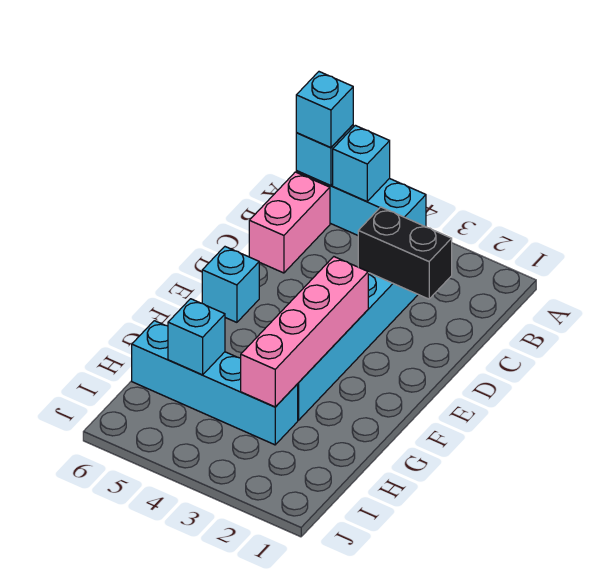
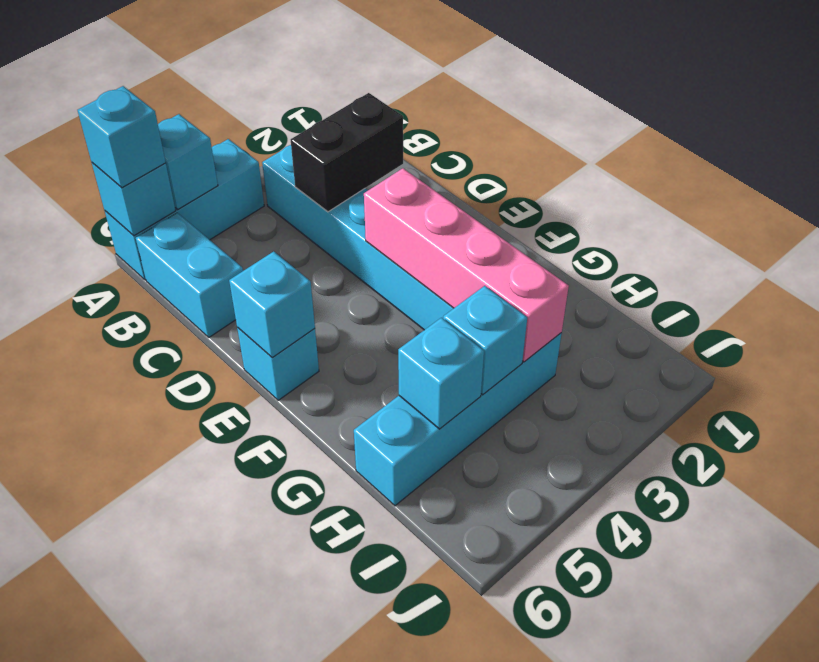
pink 1x2 brick [249,172,330,273] -> cyan 1x2 brick [136,213,243,337]
none -> cyan 1x1 brick [229,251,315,357]
none -> cyan 1x1 brick [443,286,527,395]

